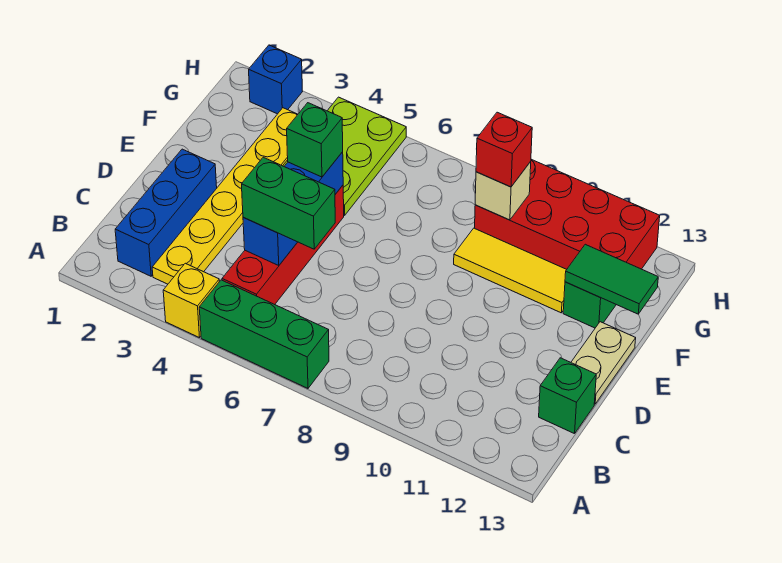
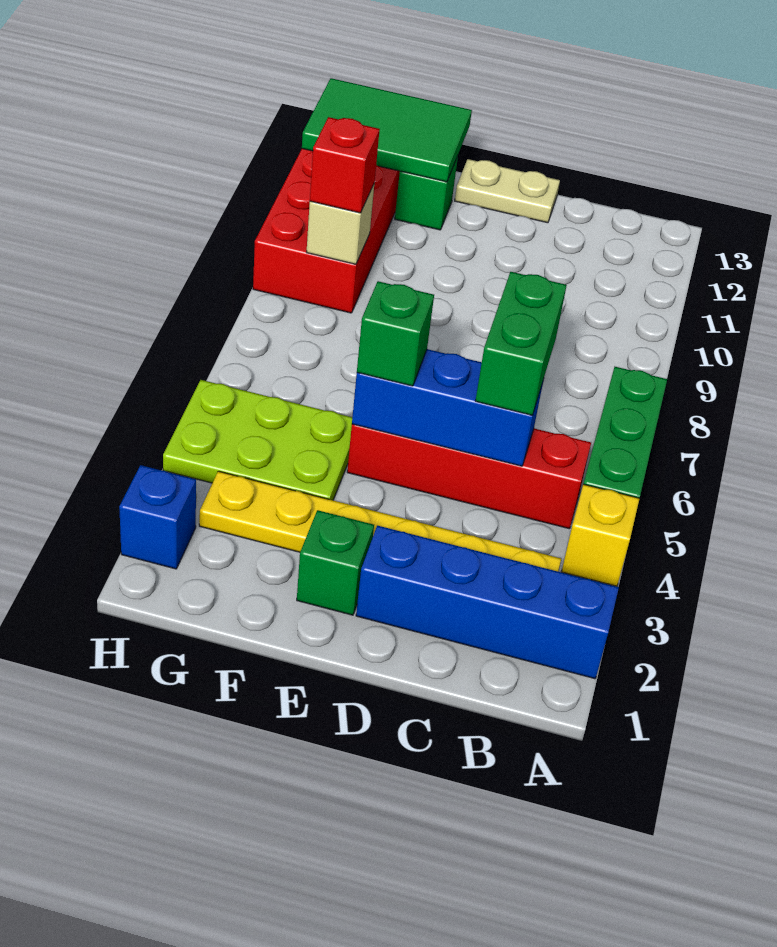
blue 1x3 brick [115,149,217,276] -> blue 1x4 brick [356,526,619,679]
green 1x1 brick [539,358,596,434] -> green 1x1 brick moved to [297,510,374,615]
yellow 1x3 tile [454,228,567,313] -> none
green 1x2 tile [565,244,658,314] -> green 2x3 tile [302,78,472,182]

